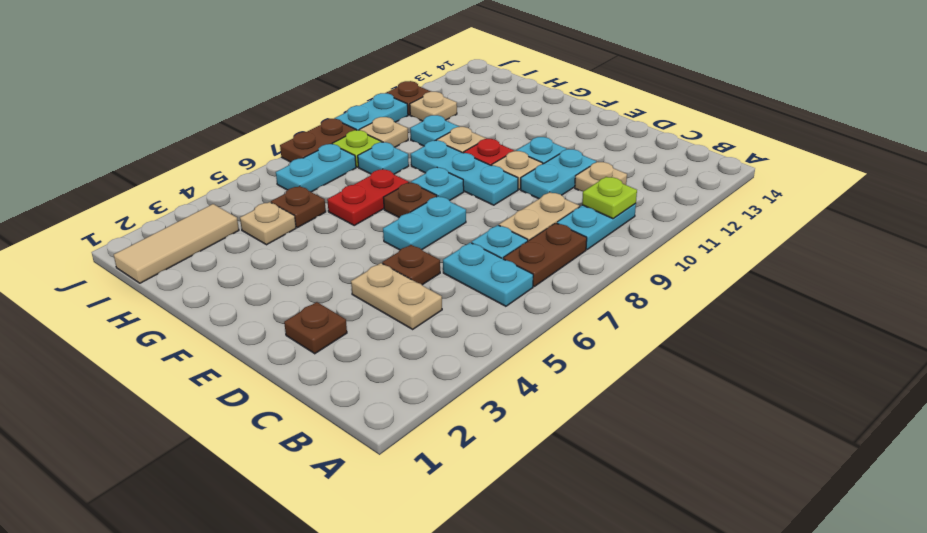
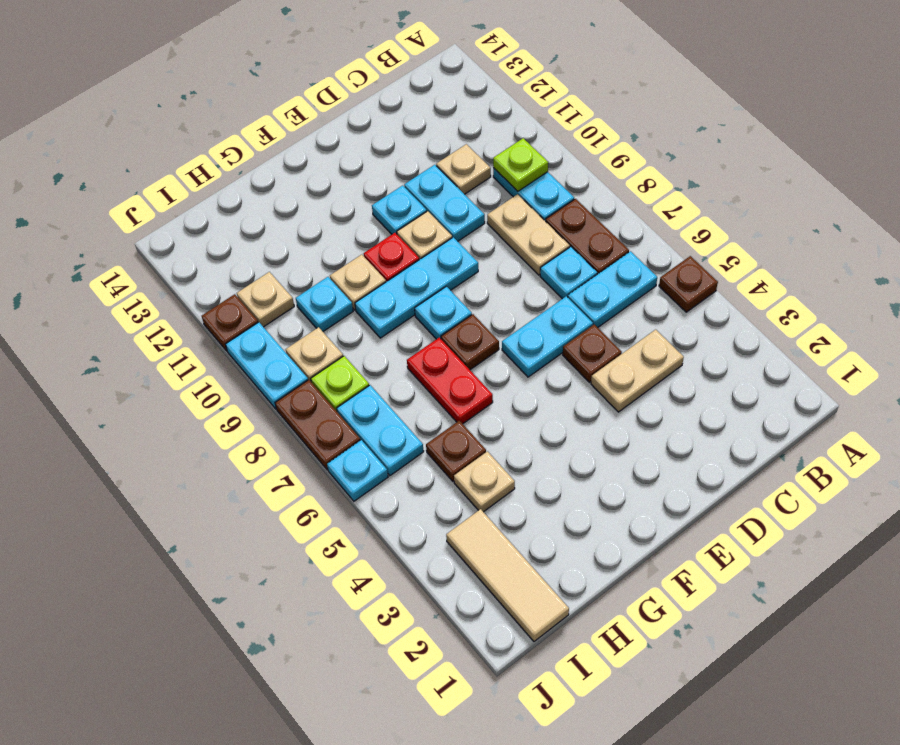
brown 1x1 plate [284,302,347,354] -> brown 1x1 plate moved to [659,256,718,312]
cyan 1x2 plate [383,196,466,250] -> cyan 1x2 plate turned to [502,296,593,377]
cyan 1x1 plate [358,142,409,174] -> cyan 1x1 plate moved to [327,440,388,501]

